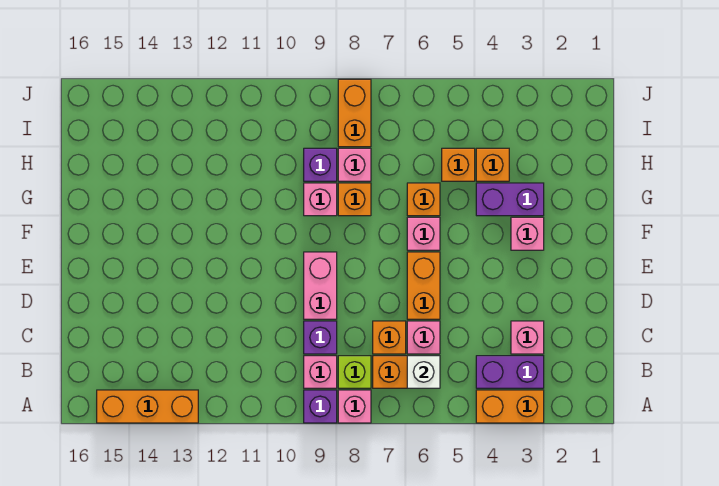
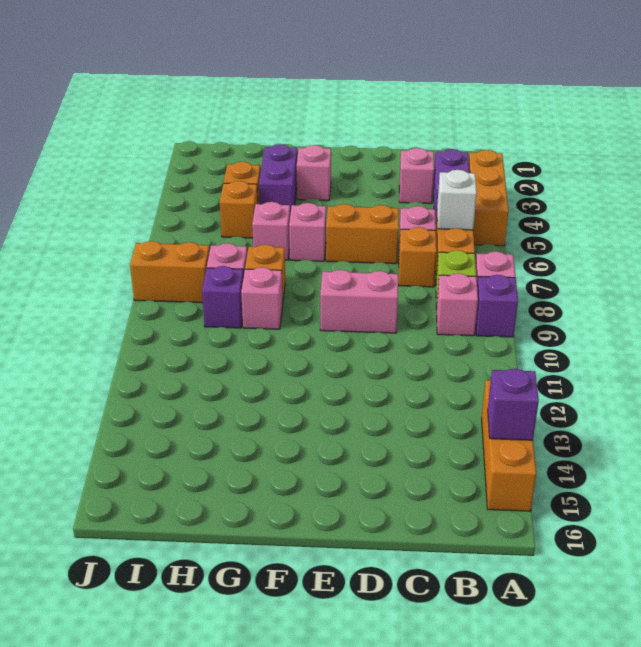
orange 1x2 brick [476,390,544,423] -> orange 1x3 brick [469,150,508,246]
purple 1x1 brick [304,321,337,354] -> purple 1x1 brick moved to [488,369,539,440]
orange 1x1 brick [407,183,440,216] -> pink 1x1 brick [252,202,290,260]

